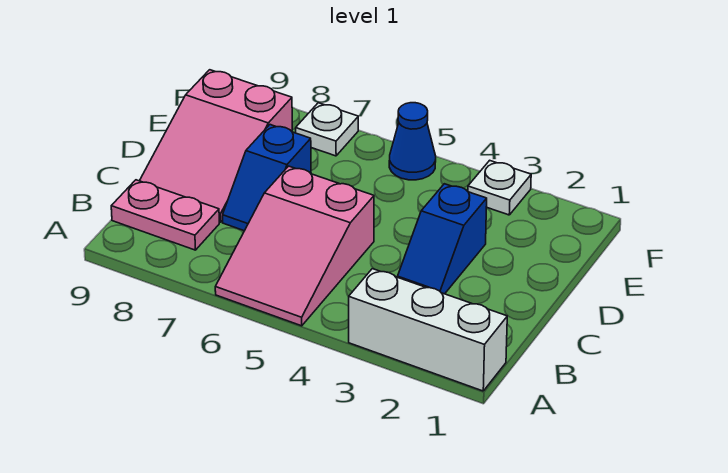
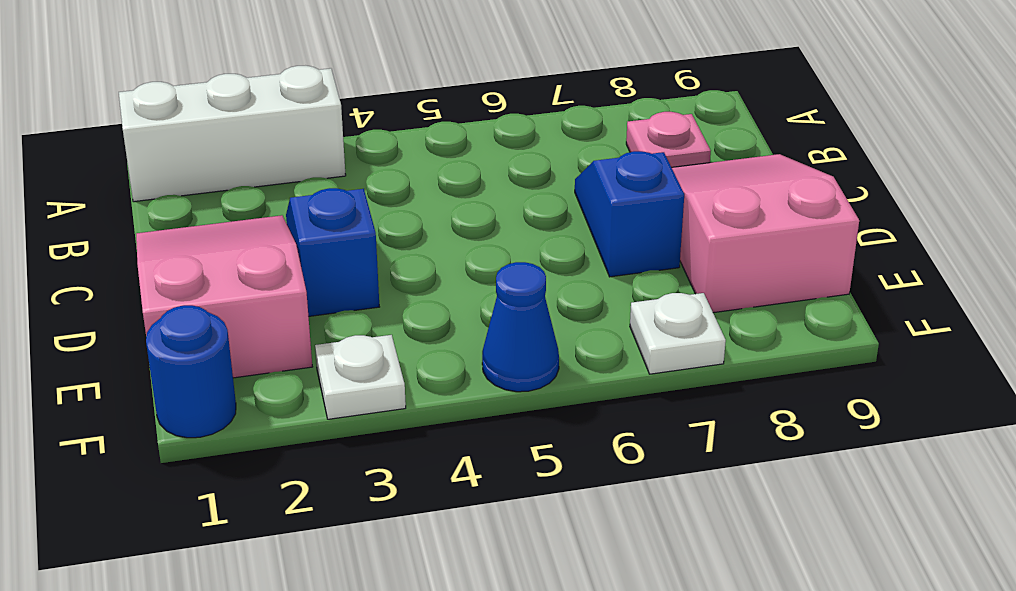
pink 2x3 slope [215,166,374,326] -> pink 2x3 slope moved to [136,215,312,378]
pink 1x2 plate [111,180,219,250] -> pink 1x1 plate [626,112,711,167]
none -> blue 1x1 round brick [146,305,236,438]

